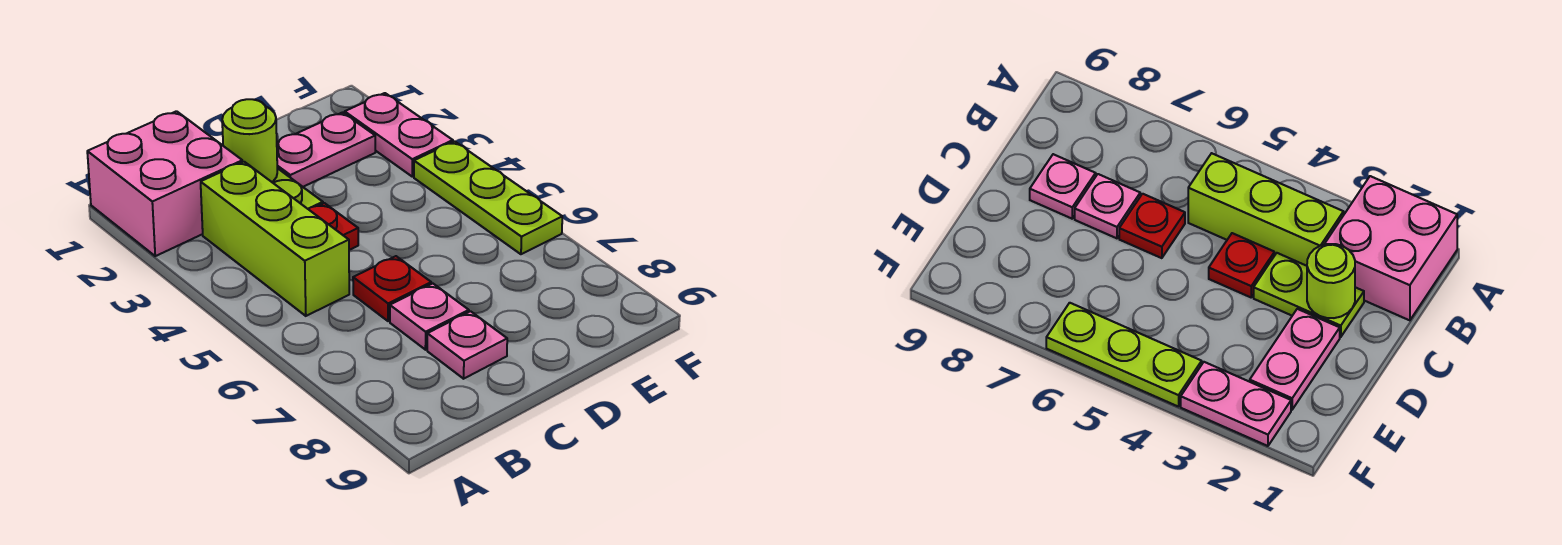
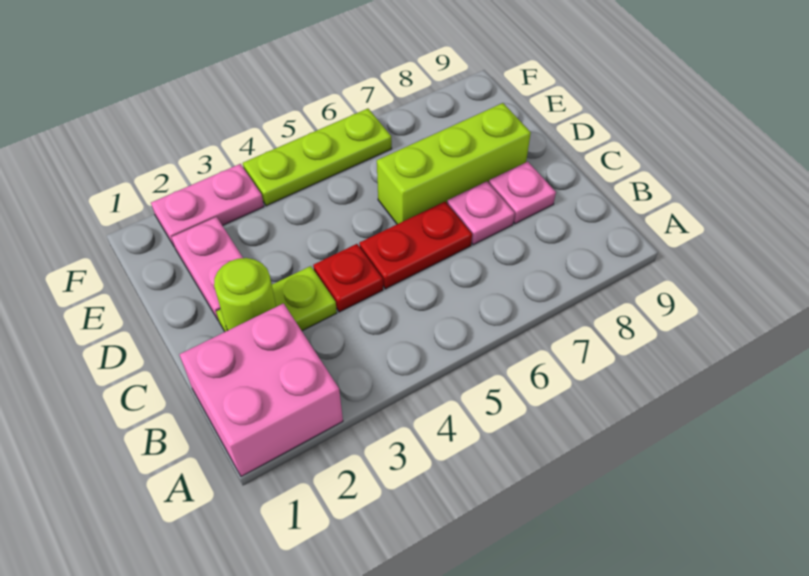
lime 1x3 brick [201,162,349,316] -> lime 1x3 brick moved to [377,103,531,224]
red 1x1 plate [353,256,431,321] -> red 1x2 plate [359,202,472,289]

